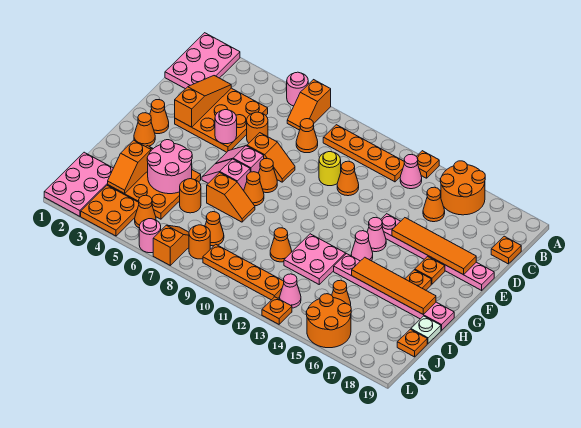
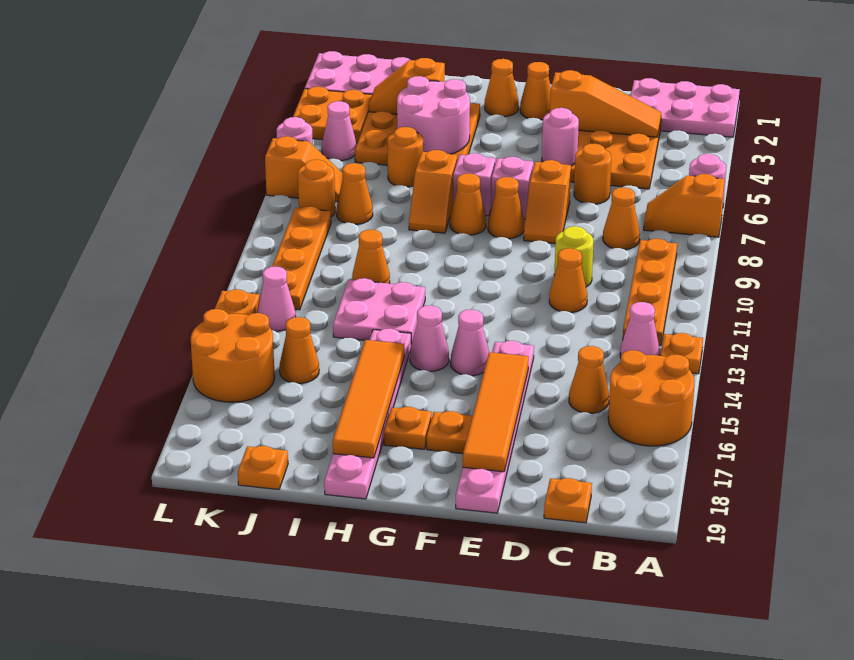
white 1x1 plate [411,316,441,344] -> none
orange 1x1 cone [135,195,156,228] -> pink 1x1 cone [322,101,357,161]

